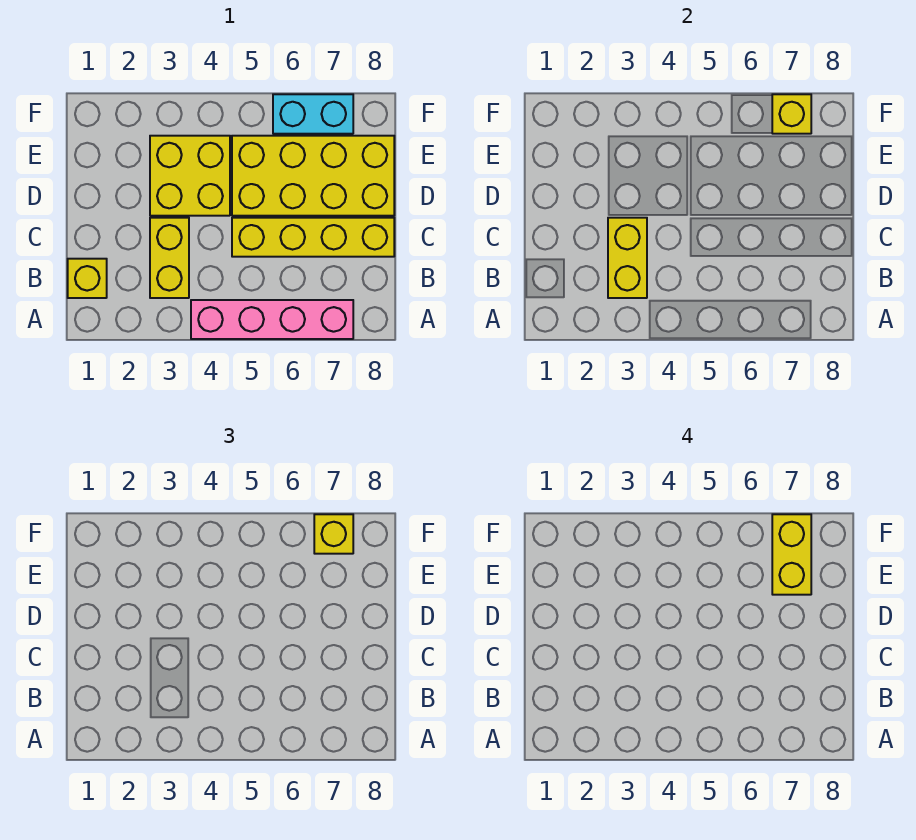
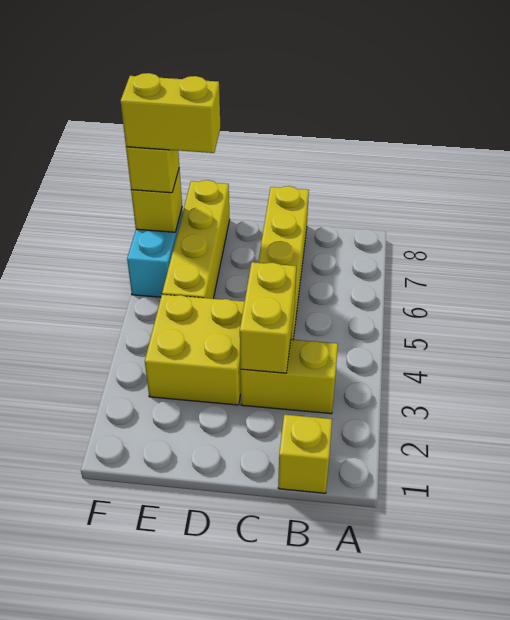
pink 1x4 brick [191,300,353,339] -> none
yellow 1x2 brick [608,218,647,298] -> yellow 1x2 brick turned to [240,262,296,373]
yellow 2x4 brick [232,136,394,216] -> yellow 1x4 brick [162,180,230,299]

